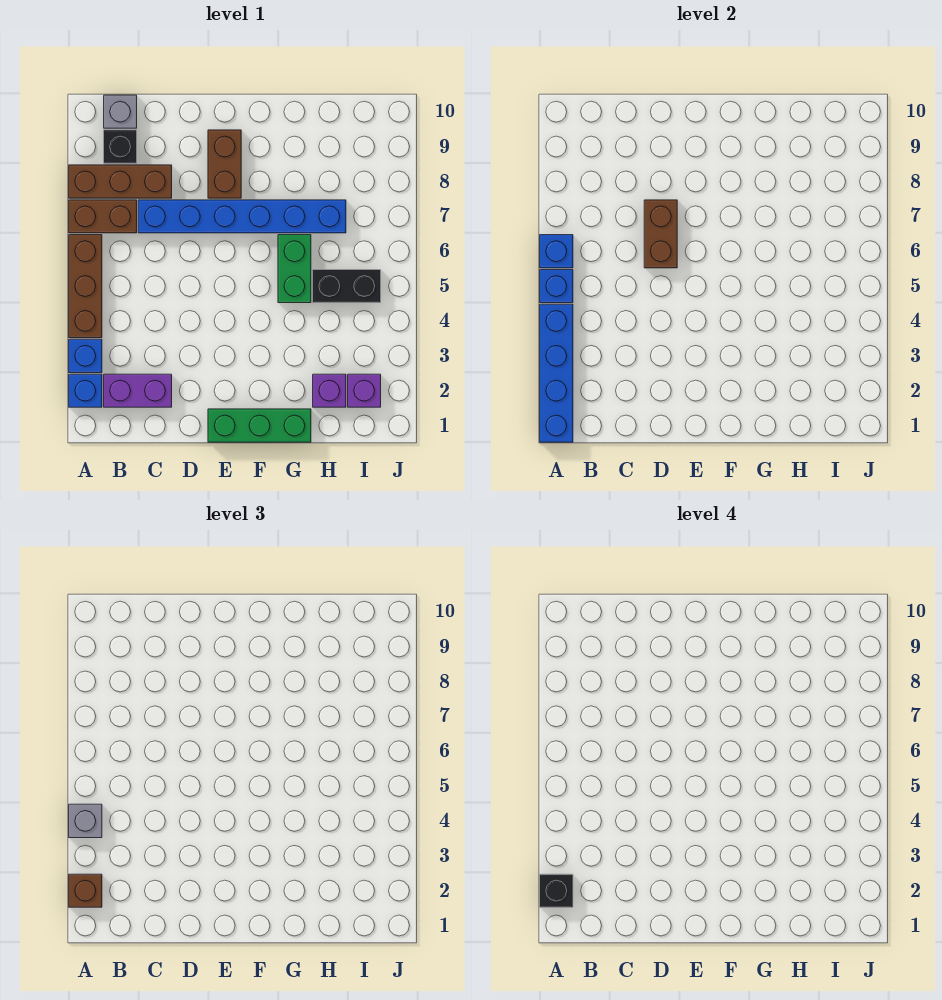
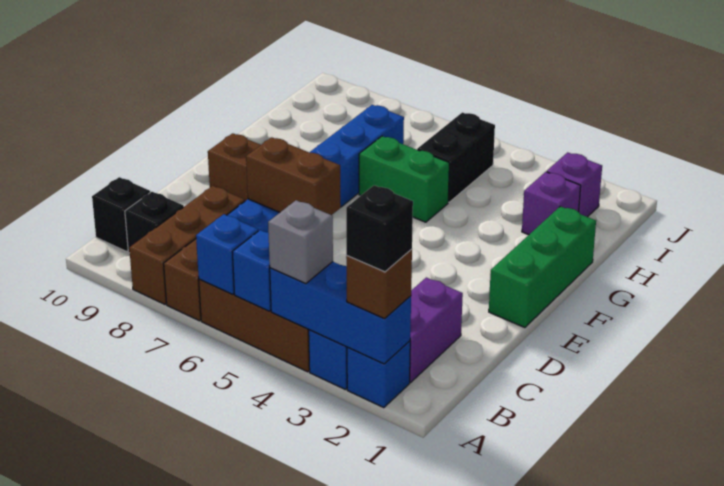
blue 1x4 brick [540,304,573,442] -> blue 1x3 brick [270,262,411,364]
grey 1x1 brick [104,95,137,128] -> black 1x1 brick [92,177,150,251]

